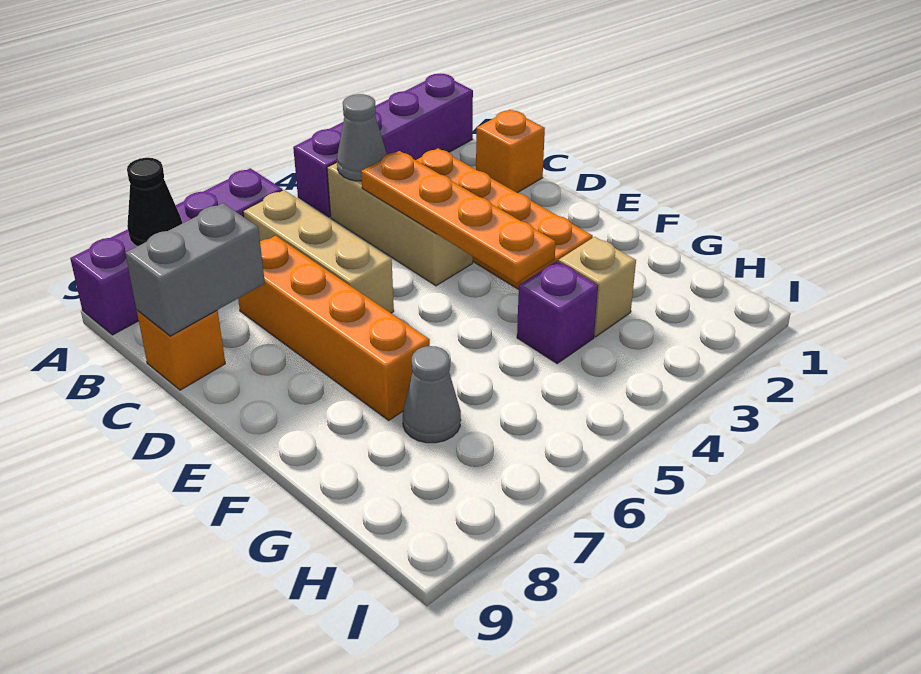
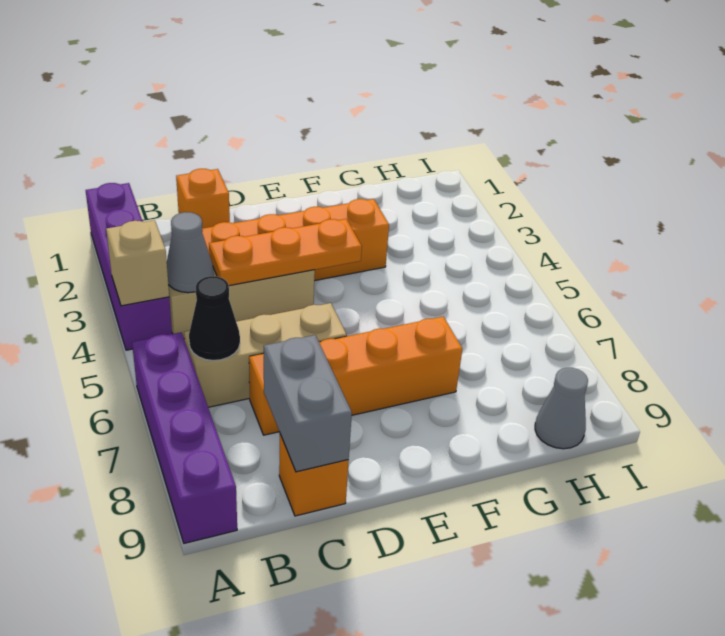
black 1x1 cone [127,158,182,246] -> black 1x1 cone moved to [189,276,240,360]
orange 1x4 plate [361,151,556,283] -> orange 1x3 plate [209,219,362,286]
tan 1x1 brick [558,237,636,337] -> tan 1x1 brick moved to [106,220,169,306]
purple 1x1 brick [517,261,598,363] -> none
grey 1x1 cone [403,346,461,443] -> grey 1x1 cone moved to [535,368,588,449]

